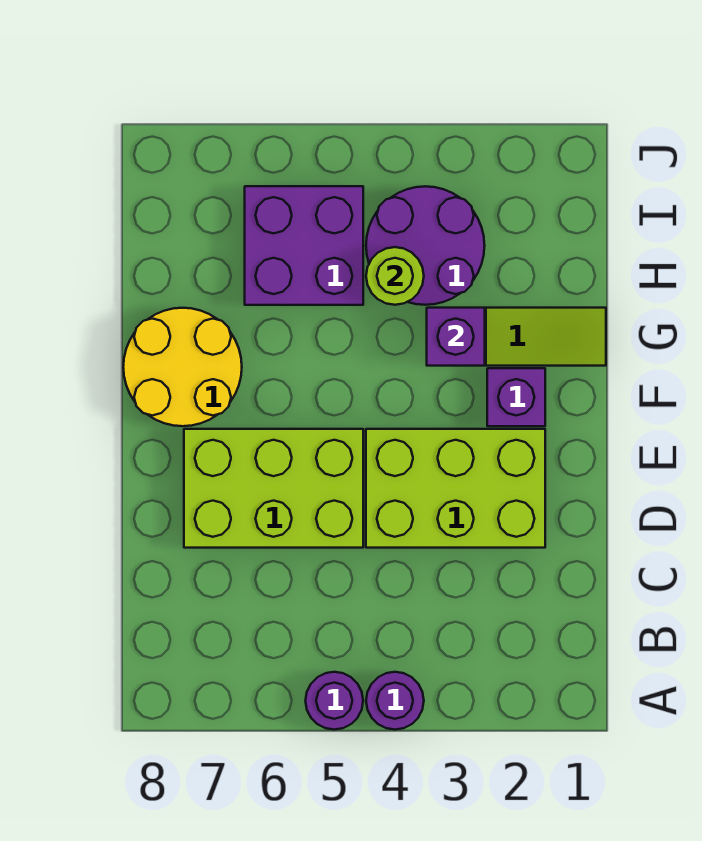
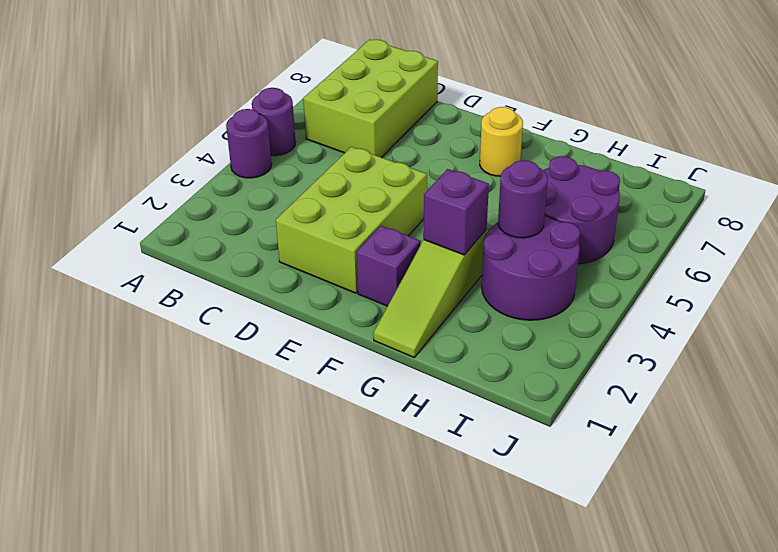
lime 2x3 brick [184,429,363,548] -> lime 2x3 brick moved to [303,40,438,158]
yellow 2x2 round brick [123,308,242,426] -> yellow 1x1 round brick [480,107,523,176]
lime 1x1 round brick [366,247,424,305] -> purple 1x1 round brick [498,160,548,238]
purple 2x2 brick [245,186,363,305] -> purple 2x2 round brick [543,156,620,264]

